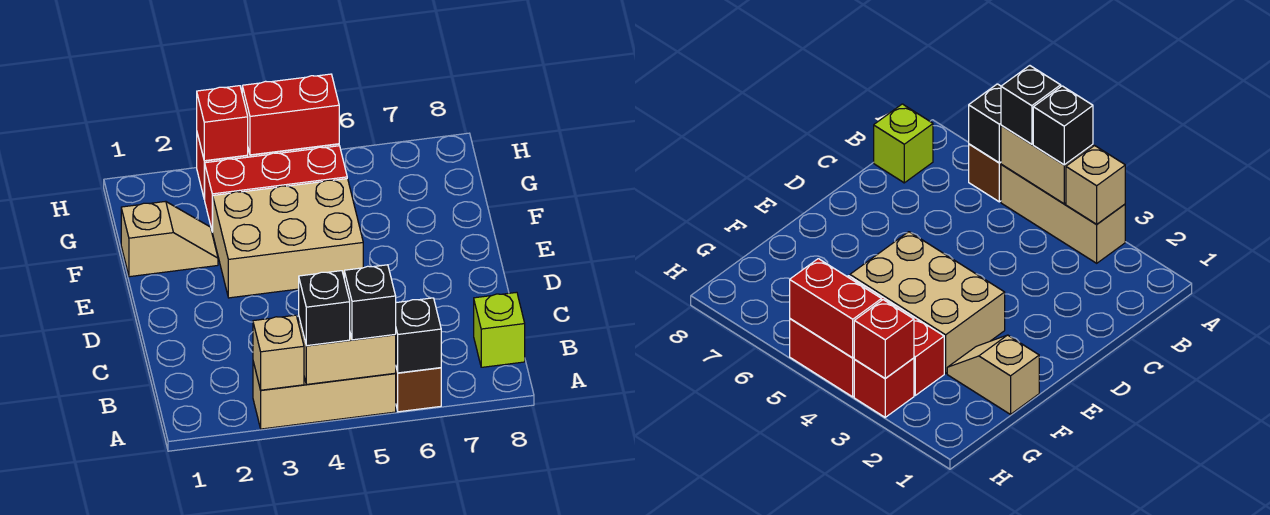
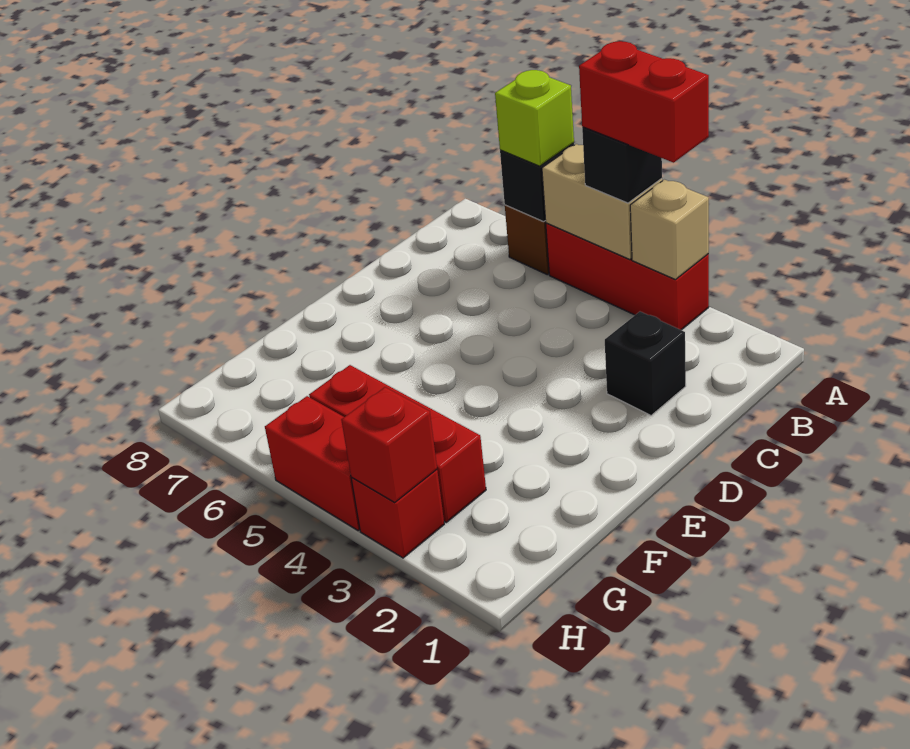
tan 1x3 brick [253,362,396,429] -> red 1x3 brick [546,223,709,330]
black 1x1 brick [344,265,396,340] -> black 1x1 brick moved to [605,312,686,415]
lime 1x1 brick [474,292,525,367] -> lime 1x1 brick moved to [495,70,574,166]
tan 2x3 brick [213,179,363,298] -> none
tan 1x2 slope [121,201,218,277] -> none
red 1x2 brick [242,74,339,155] -> red 1x2 brick moved to [579,41,709,163]

